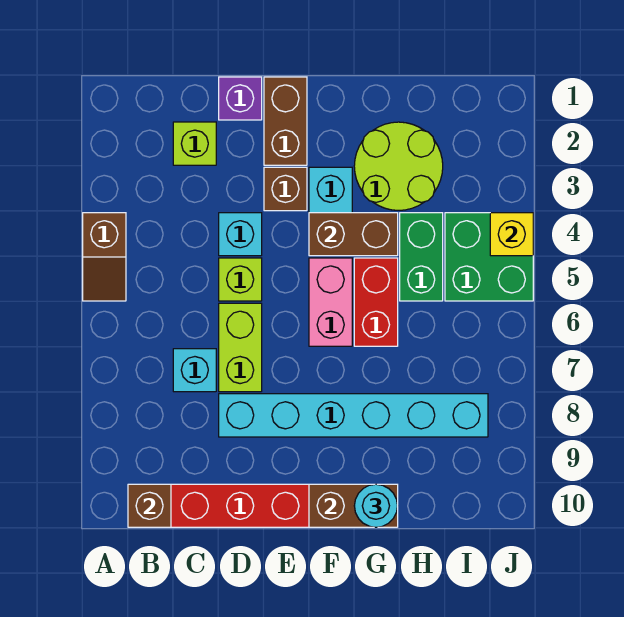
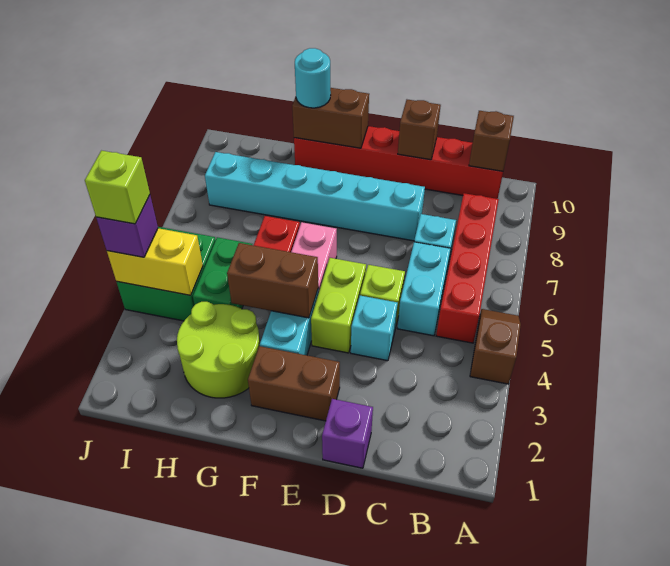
none -> red 1x4 brick [436,193,499,343]
lime 1x1 brick [173,122,216,165] -> lime 1x1 brick moved to [85,151,150,224]
none -> cyan 1x2 brick [397,242,451,336]
lime 1x2 brick [219,303,262,392] -> lime 1x2 brick moved to [311,258,366,353]
brown 1x2 brick [264,77,307,165] -> brown 1x2 brick turned to [248,346,340,421]
brown 1x1 brick [264,167,307,211] -> brown 1x1 brick moved to [398,100,441,160]
yellow 1x1 brick [490,213,533,256] -> yellow 1x2 brick [107,228,203,295]
none -> purple 1x1 brick [96,195,158,257]

